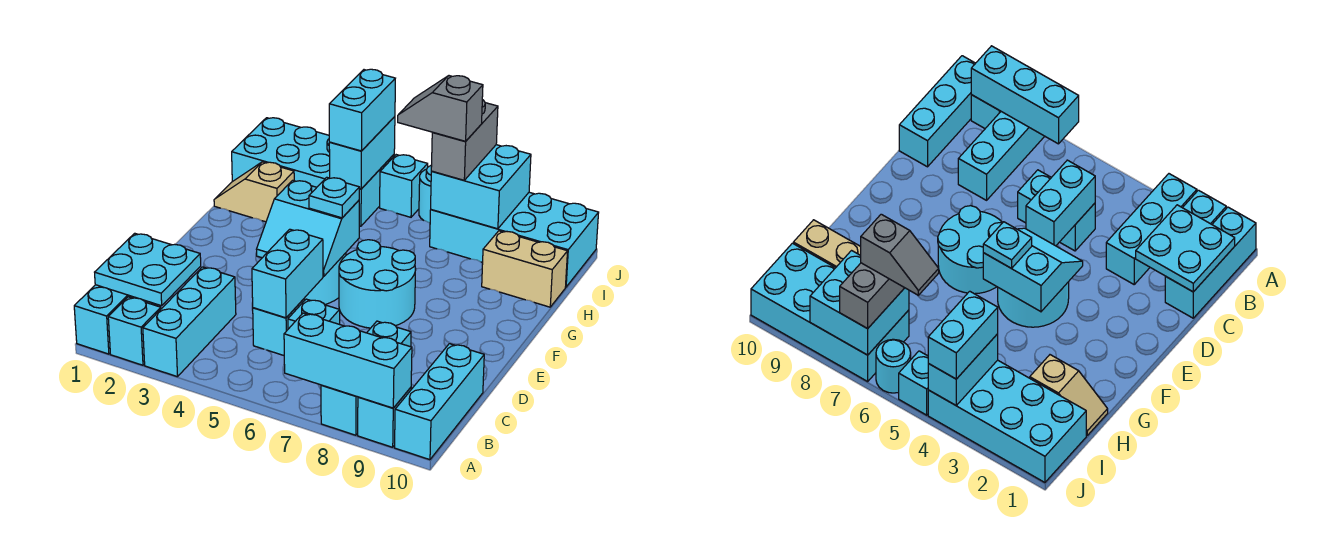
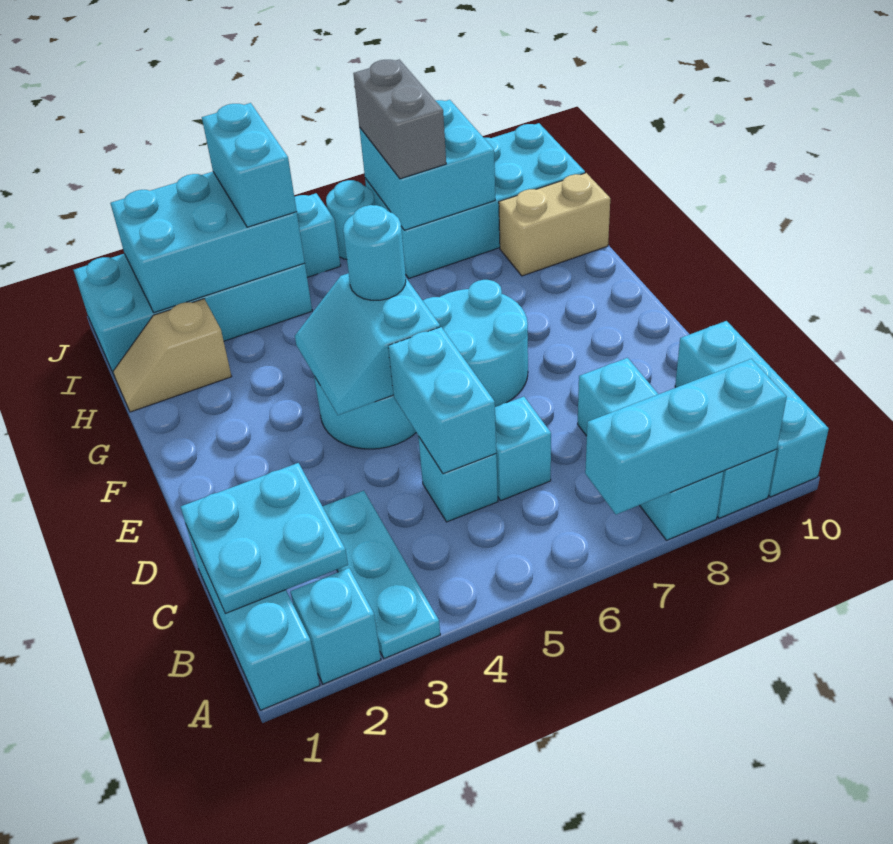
cyan 1x3 brick [143,267,236,377] -> cyan 1x3 plate [322,491,440,659]
cyan 2x2 slope [256,180,359,277] -> cyan 2x2 slope turned to [295,273,440,415]
cyan 1x1 plate [309,177,360,218] -> cyan 1x1 round brick [343,205,406,300]
cyan 1x2 brick [329,117,395,189] -> cyan 2x3 brick [110,172,305,313]
grey 1x2 slope [398,76,483,141] -> none

